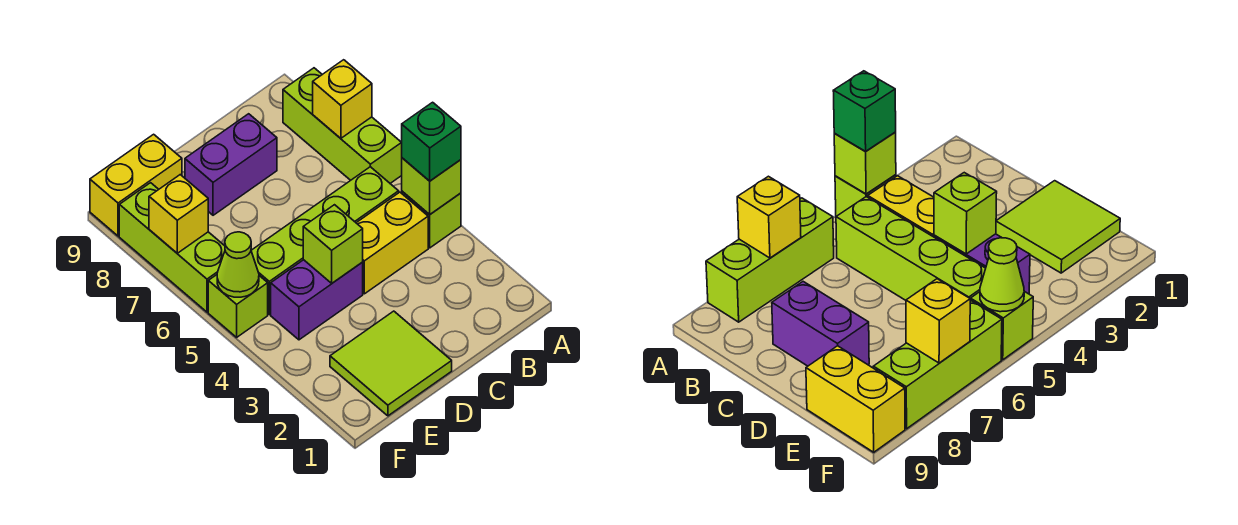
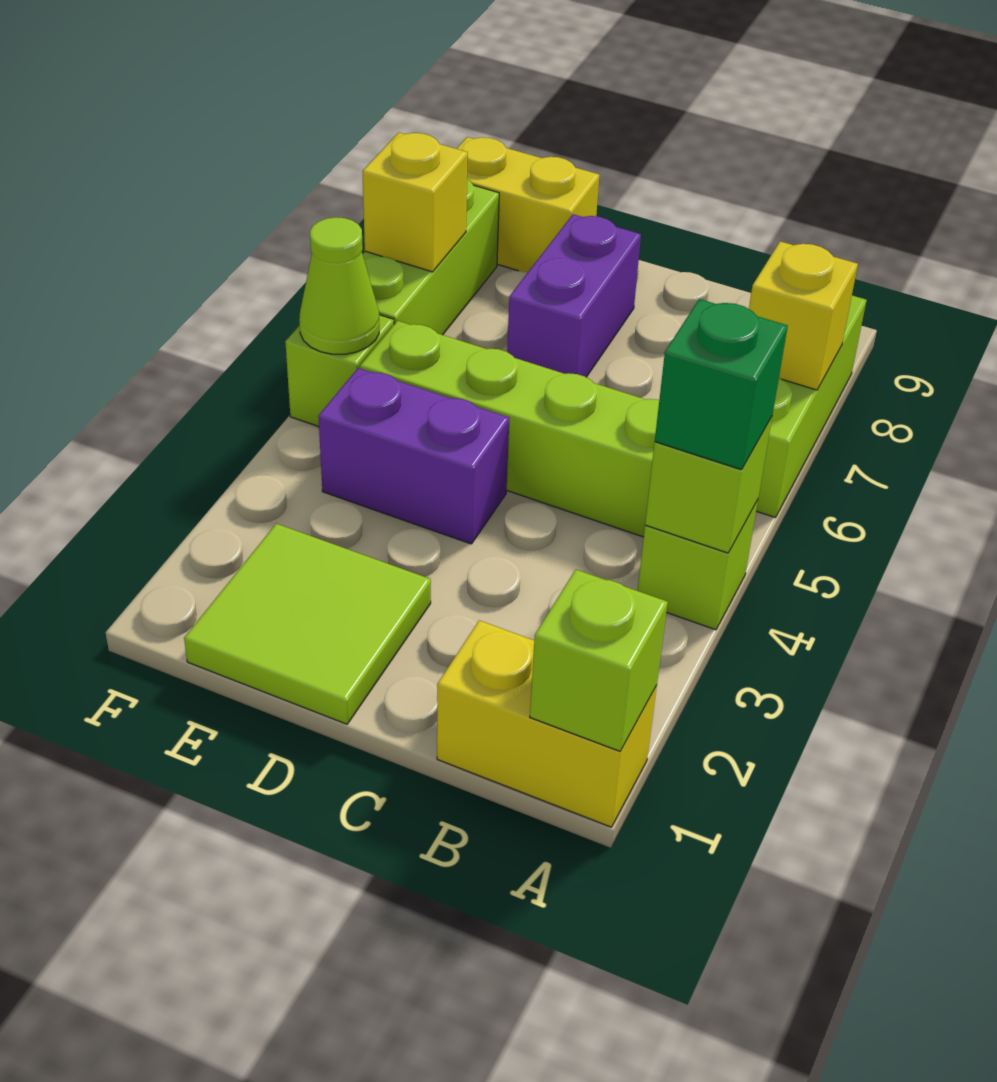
yellow 1x2 brick [357,192,428,294] -> yellow 1x2 brick moved to [437,621,657,827]
purple 1x2 brick [185,114,277,215] -> purple 1x2 brick turned to [507,214,641,377]
lime 1x1 brick [303,205,363,283] -> lime 1x1 brick moved to [530,570,668,751]

